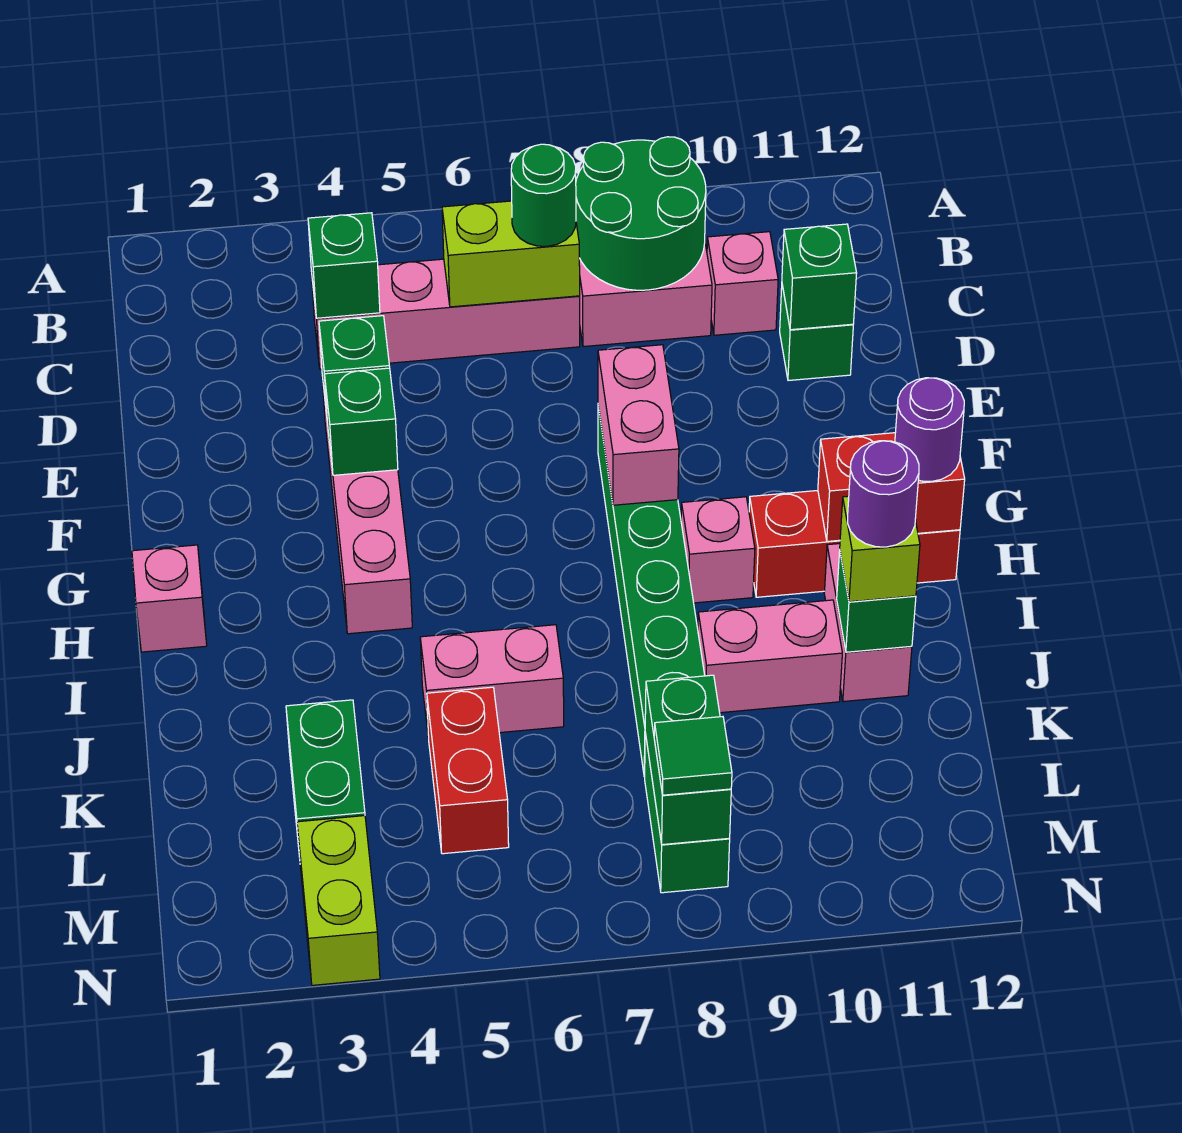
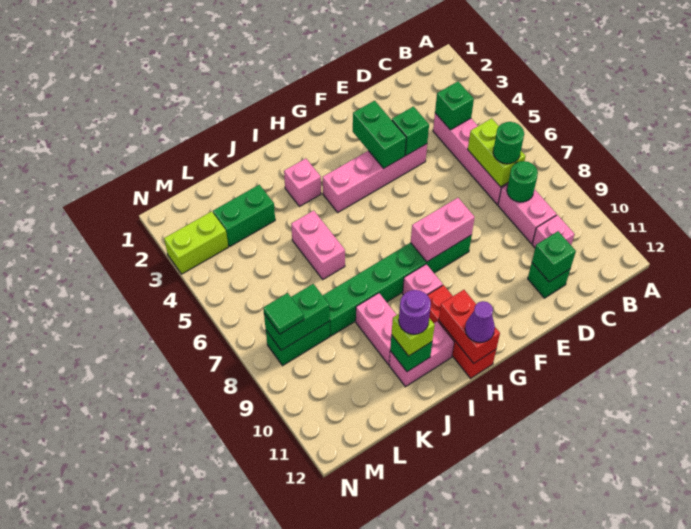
green 2x2 round brick [576,137,706,290] -> green 1x1 round brick [507,161,538,202]
green 1x1 brick [325,368,398,475] -> green 1x2 brick [353,101,406,169]
pink 1x1 brick [132,545,207,652] -> pink 1x1 brick moved to [284,159,321,207]
purple 1x1 round brick [895,378,964,481] -> purple 1x1 cone [465,301,495,343]
red 1x2 brick [427,687,509,854] -> none

